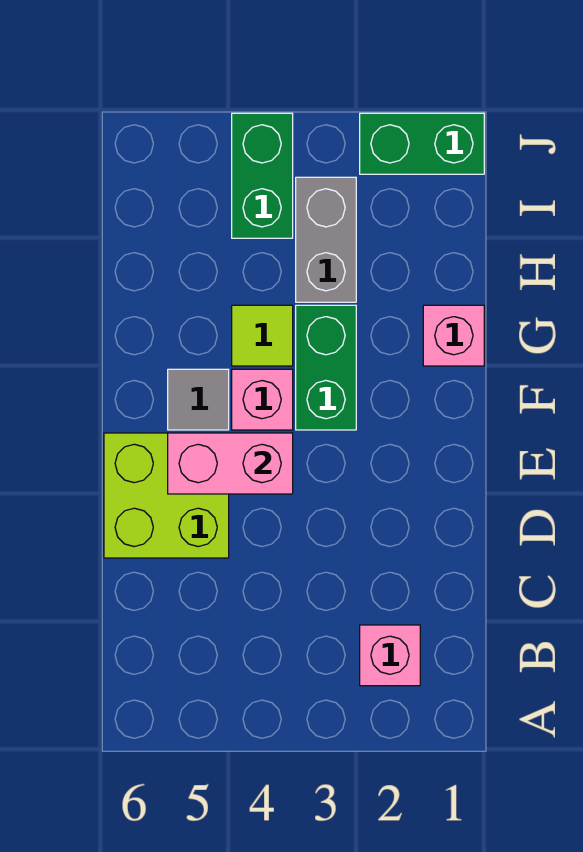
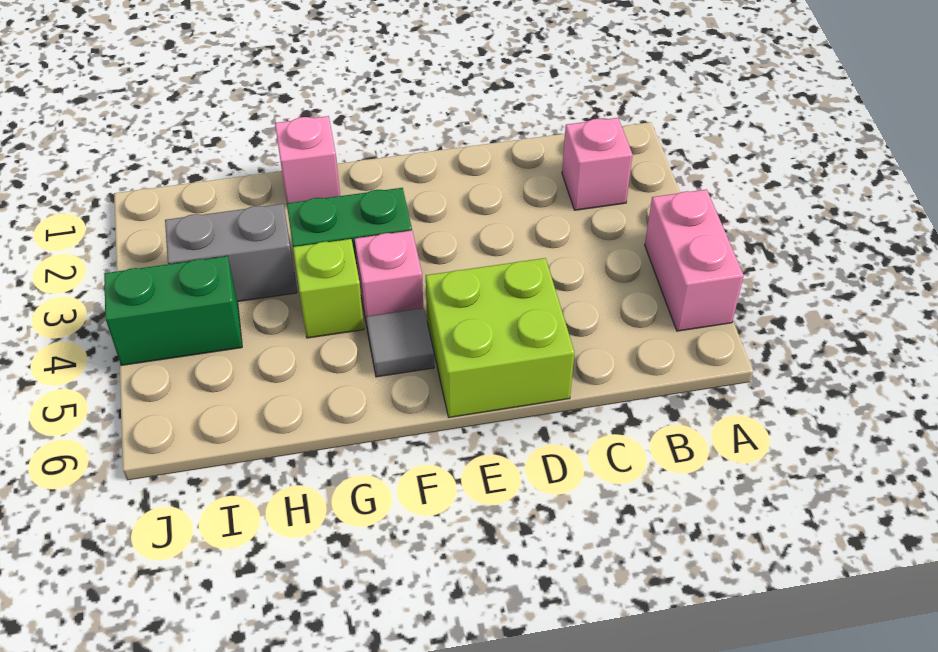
pink 1x2 brick [168,433,293,494] -> pink 1x2 brick moved to [645,189,744,331]
lime 1x1 tile [232,305,293,366] -> lime 1x1 brick [293,239,364,338]
green 1x2 brick [360,113,484,174] -> none

